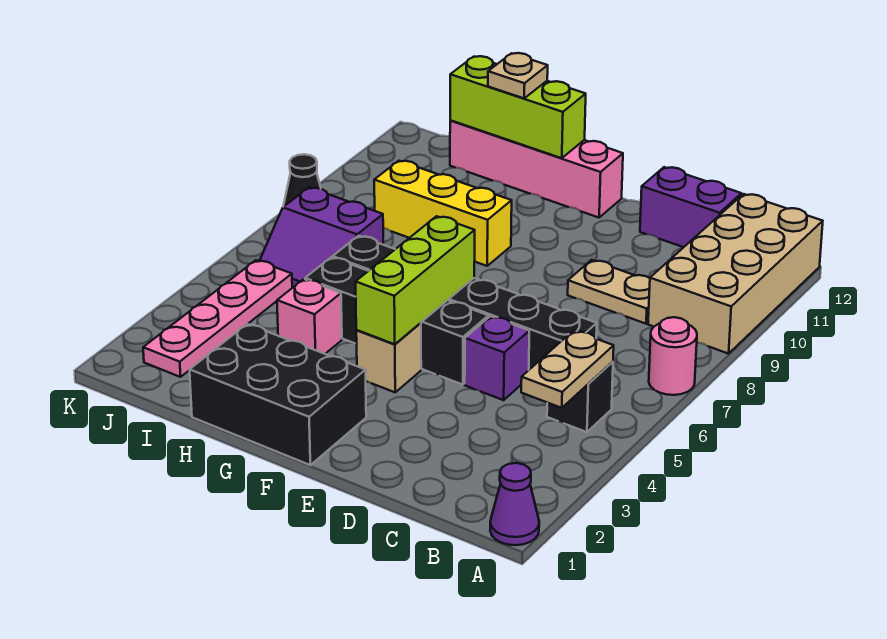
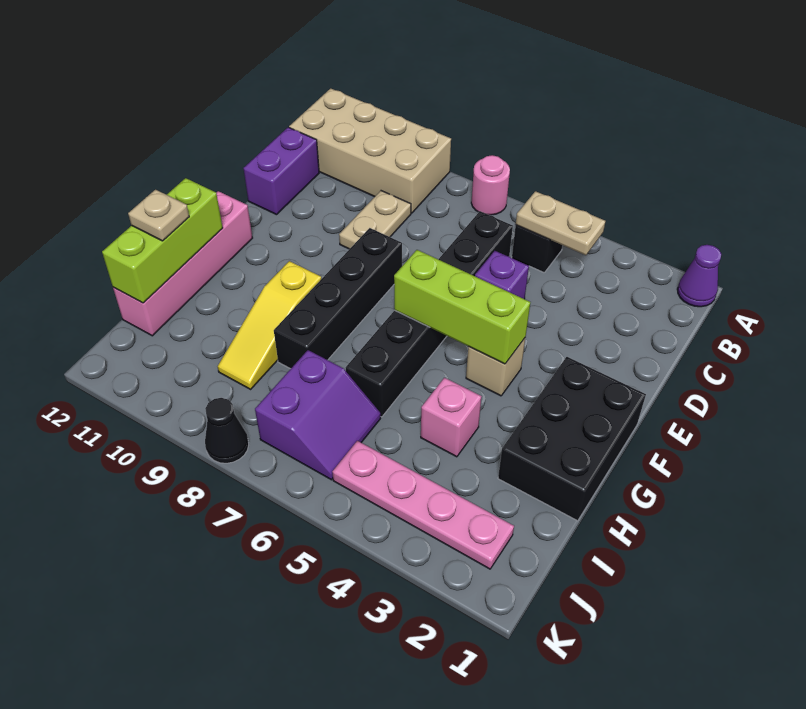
black 1x4 brick [305,257,488,385] -> black 1x4 brick moved to [274,228,402,369]
yellow 1x3 brick [374,161,512,266] -> yellow 1x3 slope [218,261,321,389]

